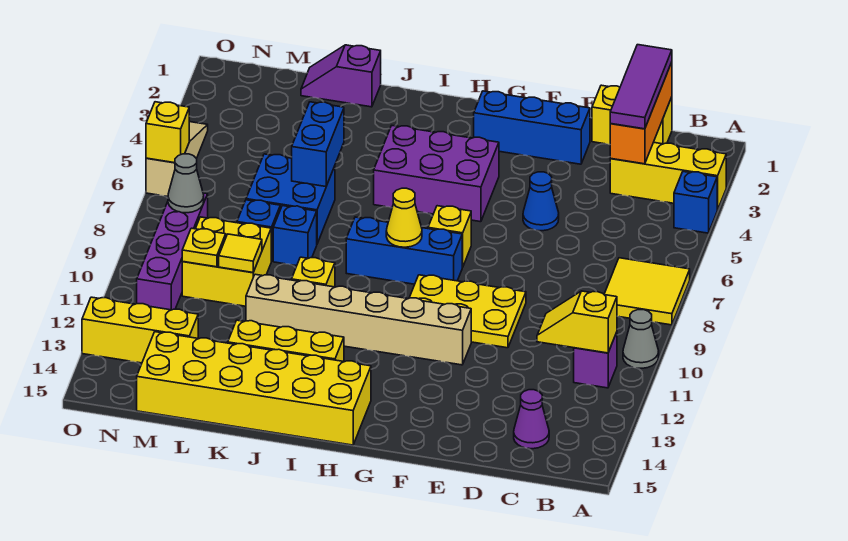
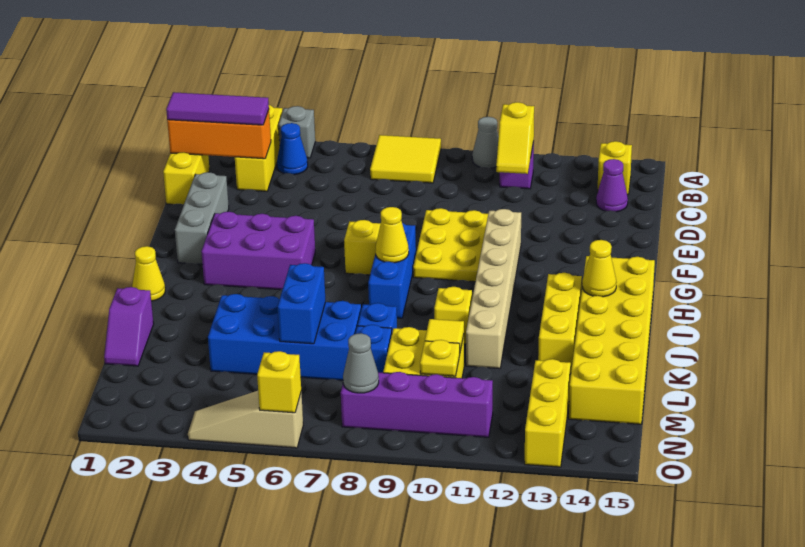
blue 1x1 brick [674,172,717,233] -> grey 1x1 brick [279,106,315,158]
none -> yellow 1x1 brick [597,141,632,195]
blue 1x3 brick [474,91,590,164] -> grey 1x3 brick [175,172,229,264]
blue 1x1 cone [523,172,559,231] -> blue 1x1 cone moved to [277,123,308,175]
purple 2x3 brick [374,126,499,222] -> purple 2x3 brick turned to [201,212,315,290]
none -> yellow 1x1 cone [132,246,165,301]
none -> yellow 1x1 cone [582,240,617,297]
blue 1x2 brick [292,102,344,187] -> blue 1x2 brick turned to [277,263,326,344]
blue 2x2 brick [246,154,335,243] -> blue 2x4 brick [208,294,361,380]

